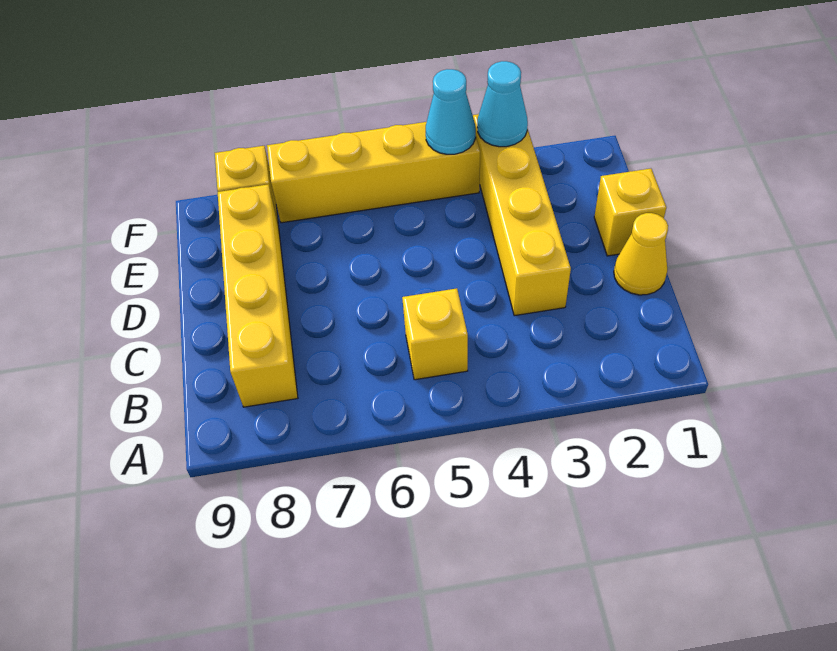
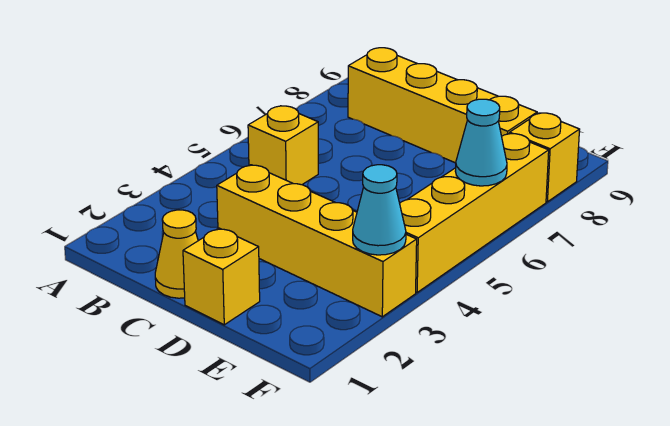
cyan 1x1 cone [426,69,476,154] -> cyan 1x1 cone moved to [455,99,507,186]

